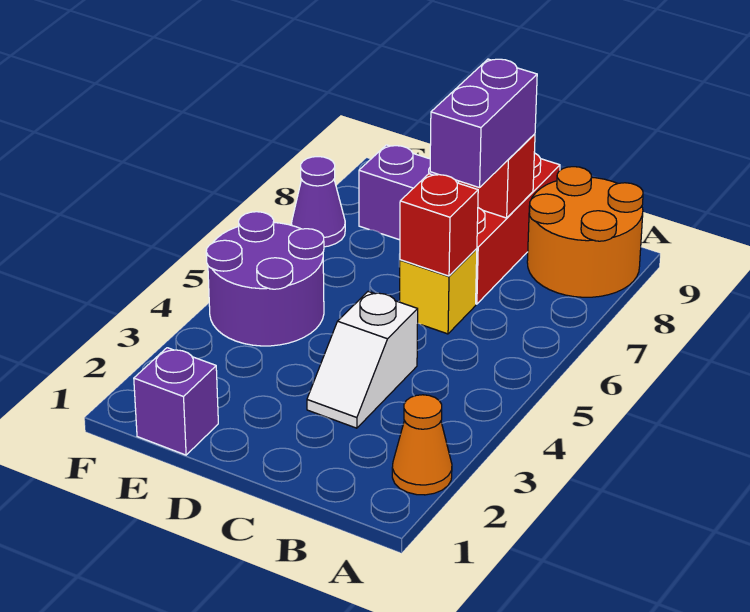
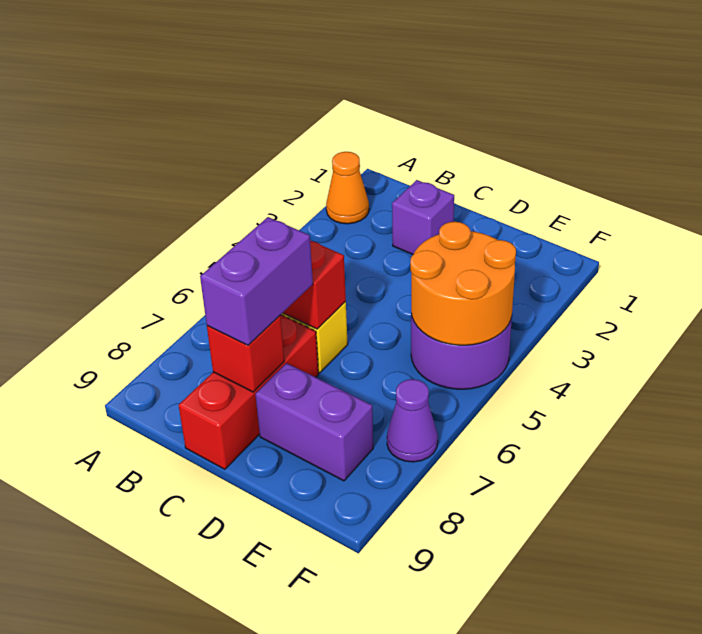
orange 2x2 round brick [527,167,643,297] -> orange 2x2 round brick moved to [410,222,516,345]
white 1x2 slope [307,292,418,428] -> none
purple 1x1 brick [134,348,218,455] -> purple 1x1 brick moved to [392,180,454,254]

